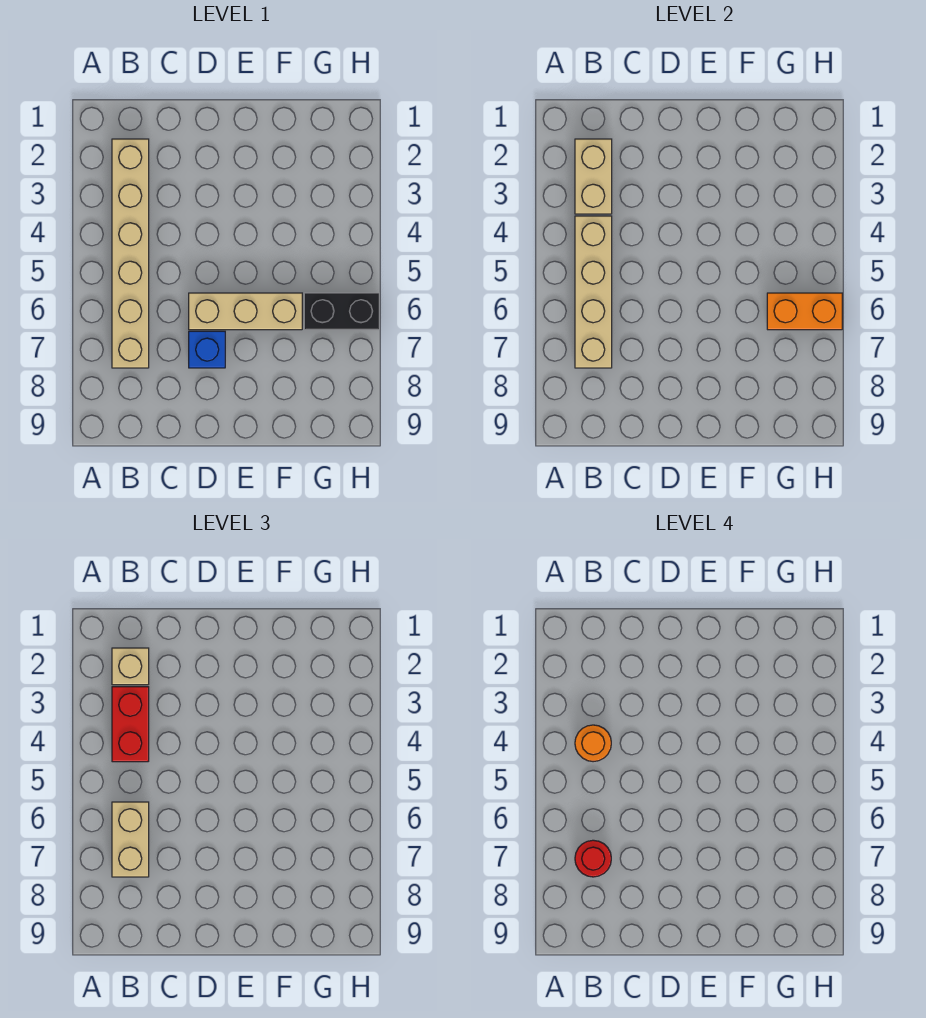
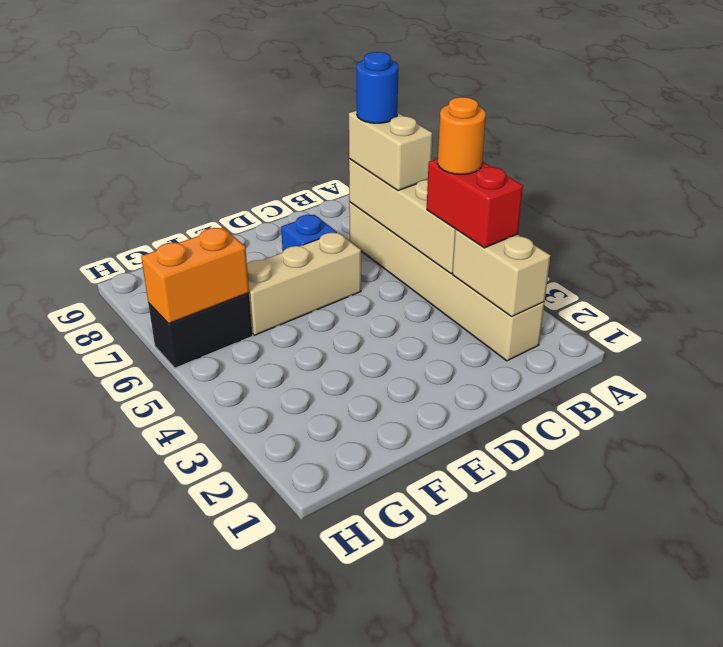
tan 1x1 brick [112,648,149,685] -> none
red 1x1 round brick [575,840,611,877] -> blue 1x1 round brick [357,52,398,123]

